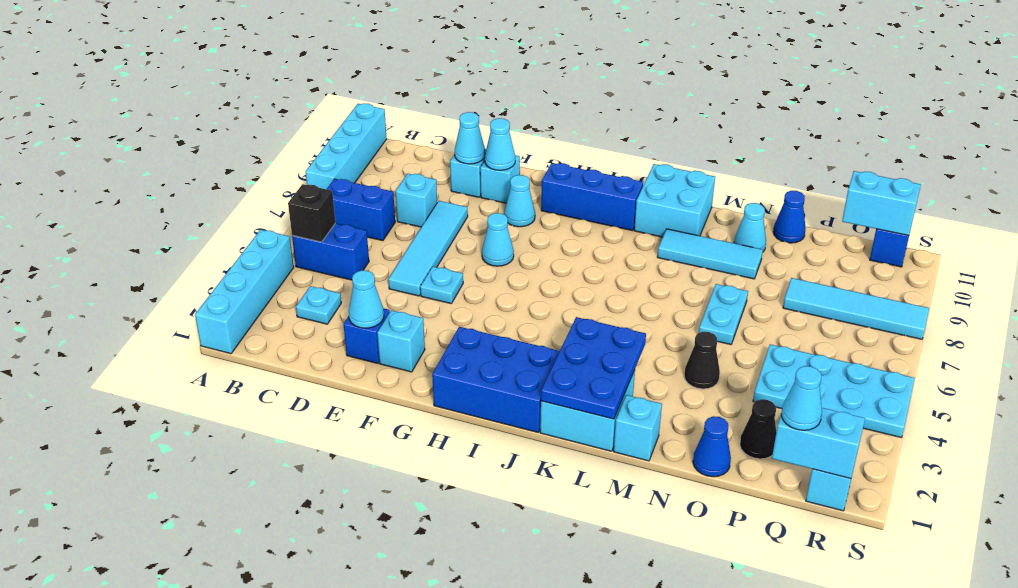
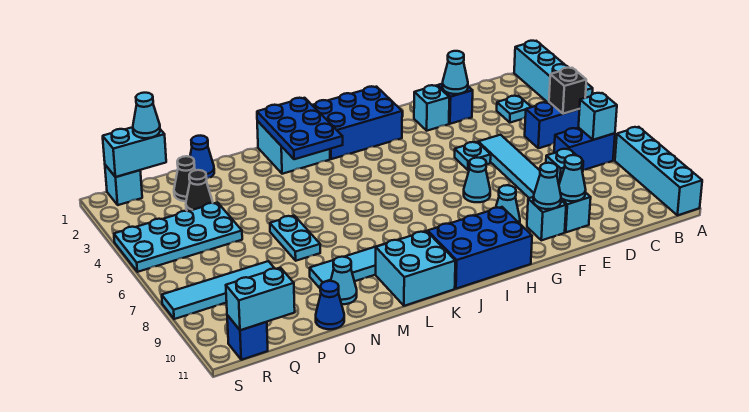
blue 1x3 brick [541,163,643,231] -> blue 2x3 brick [428,207,532,289]
cyan 1x1 brick [614,395,662,461] -> cyan 1x1 brick moved to [579,93,617,140]
black 1x1 cone [684,332,720,389] -> black 1x1 cone moved to [186,170,213,211]

